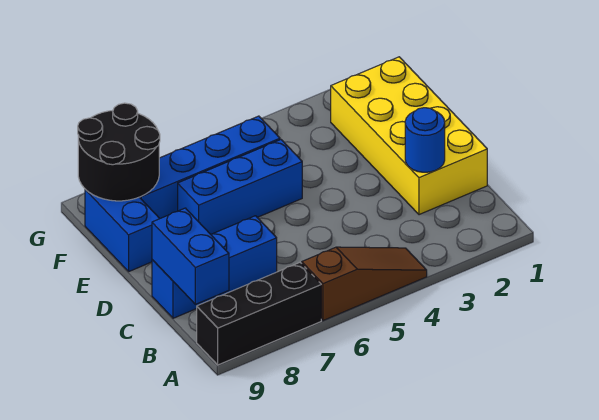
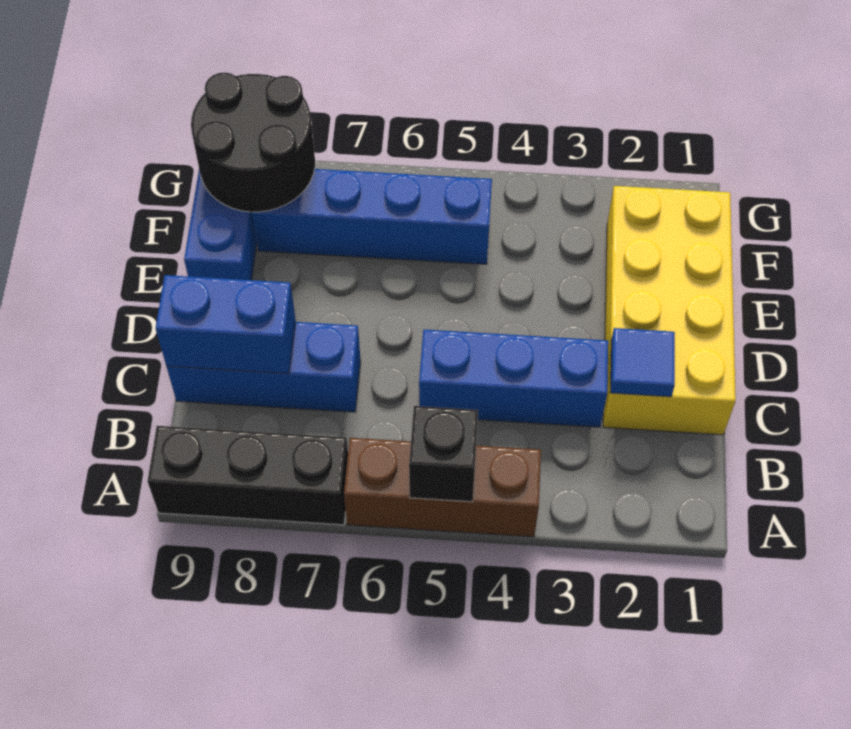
brown 1x3 slope [302,247,427,321] -> brown 1x3 brick [344,438,541,537]
none -> black 1x1 brick [409,406,478,502]
blue 1x2 brick [152,208,229,304] -> blue 1x2 brick turned to [156,275,296,374]
blue 1x1 round brick [405,108,445,172] -> blue 1x1 tile [610,328,675,397]
blue 1x3 brick [178,140,302,234] -> blue 1x3 brick moved to [419,330,608,427]

